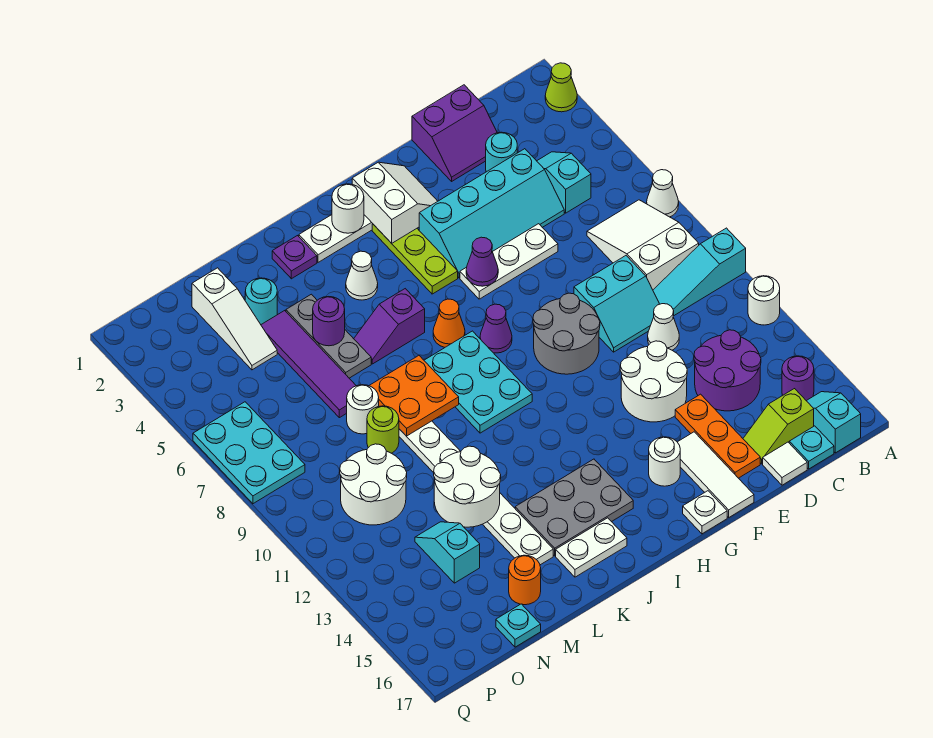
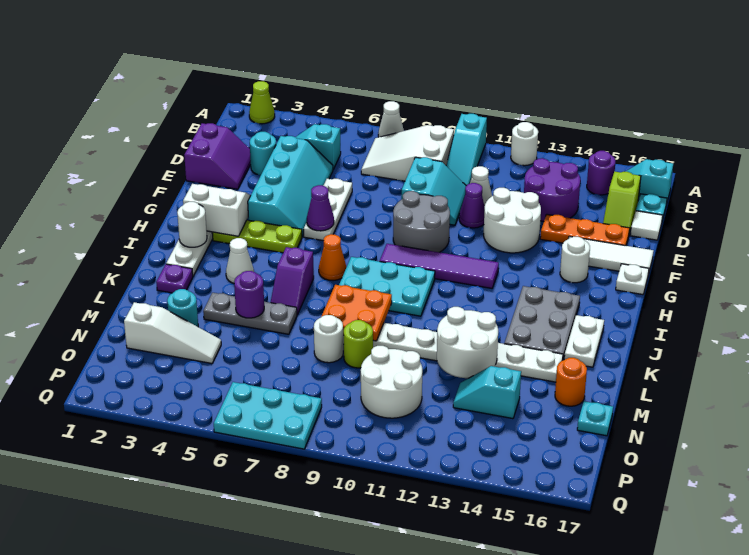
purple 1x1 cone [480,304,512,353] -> purple 1x1 cone moved to [459,183,485,228]
purple 1x4 tile [261,311,356,418] -> purple 1x4 tile moved to [380,244,499,288]

